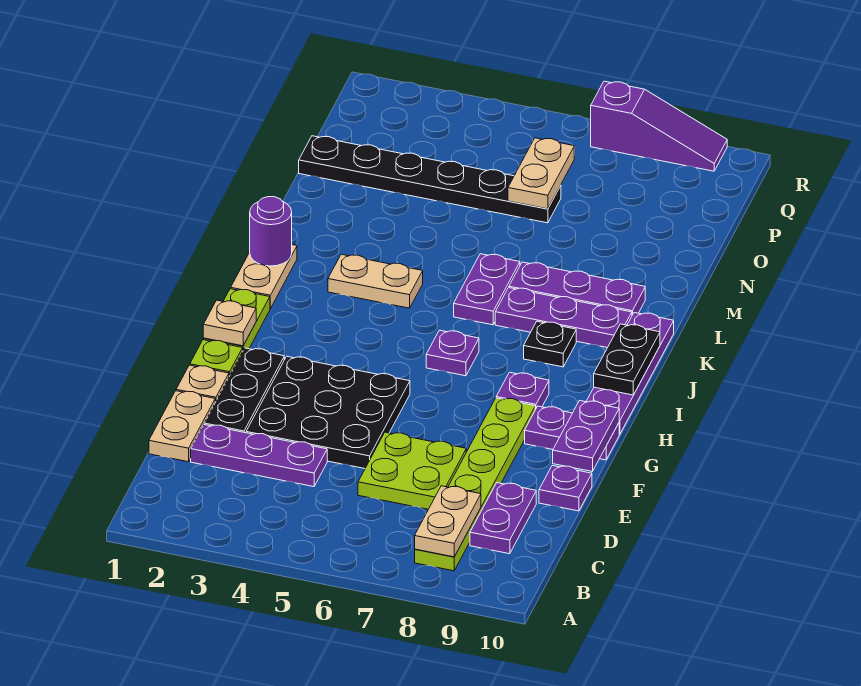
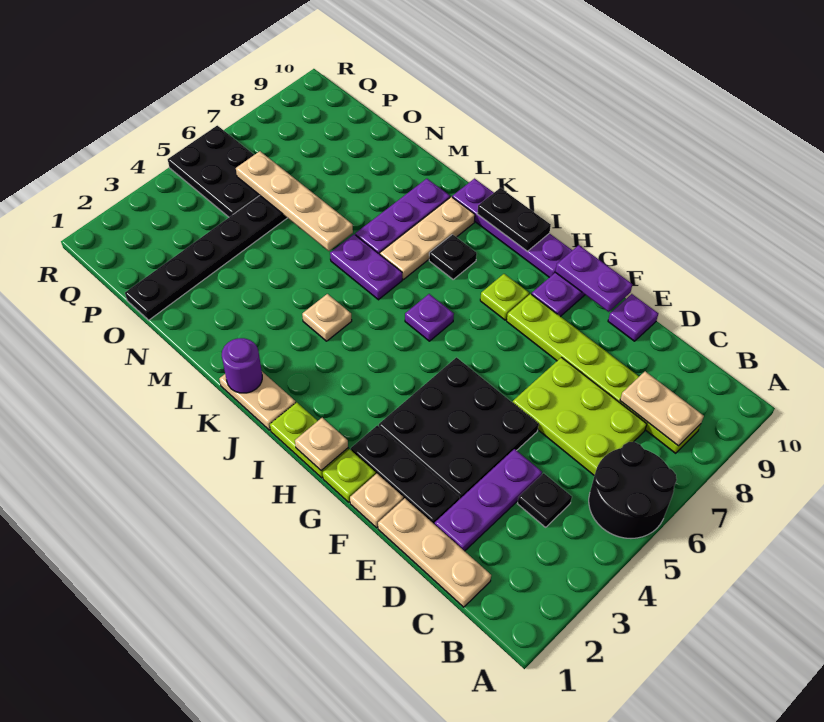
none -> black 2x2 round brick [589,442,677,538]
none -> black 1x1 plate [517,473,572,527]
purple 1x2 plate [470,483,536,554] -> none
tan 1x2 plate [149,391,215,462] -> tan 1x3 plate [378,498,491,607]
lime 2x2 plate [358,432,466,509] -> lime 2x3 plate [513,357,647,476]
purple 1x1 plate [496,372,549,410] -> lime 1x1 plate [480,274,529,320]
tan 1x2 plate [328,254,423,308] -> tan 1x1 plate [302,294,352,341]
purple 1x3 plate [495,288,632,348] -> tan 1x3 plate [380,197,475,280]
tan 1x2 plate [508,138,574,209] -> tan 1x4 plate [236,151,353,251]
none -> black 2x3 plate [168,126,260,217]
purple 1x3 slope [591,81,727,171] -> none

